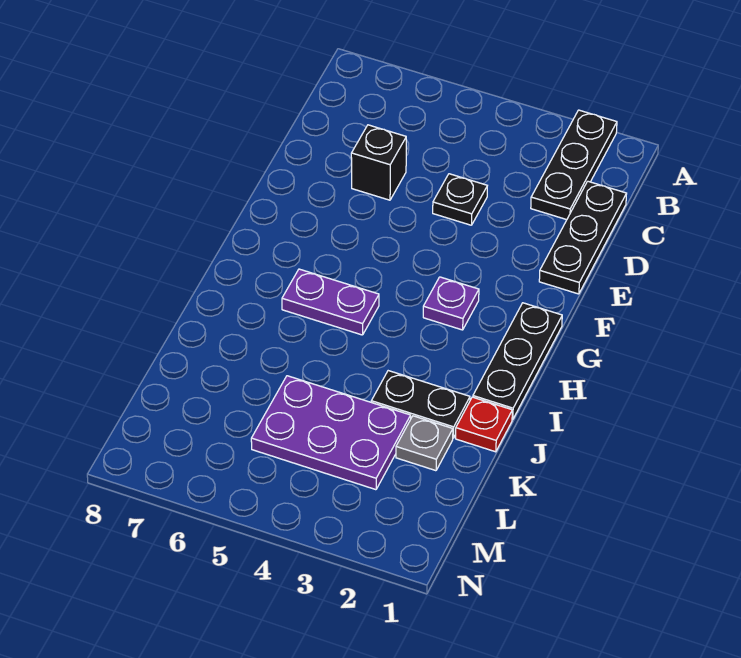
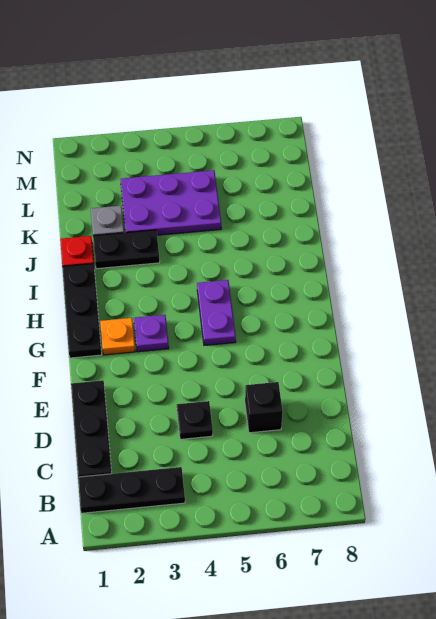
black 1x3 plate [531,110,617,220] -> black 1x3 plate turned to [78,467,185,513]
none -> orange 1x1 plate [100,318,135,355]
purple 1x2 plate [282,269,379,335] -> purple 1x2 plate turned to [197,280,236,345]

